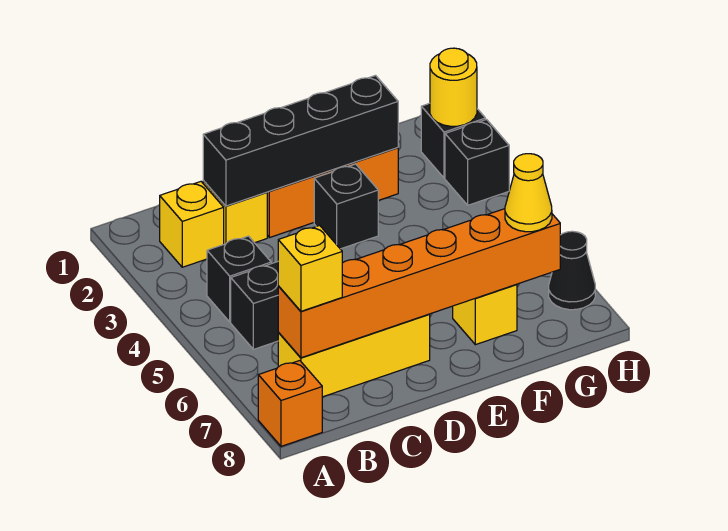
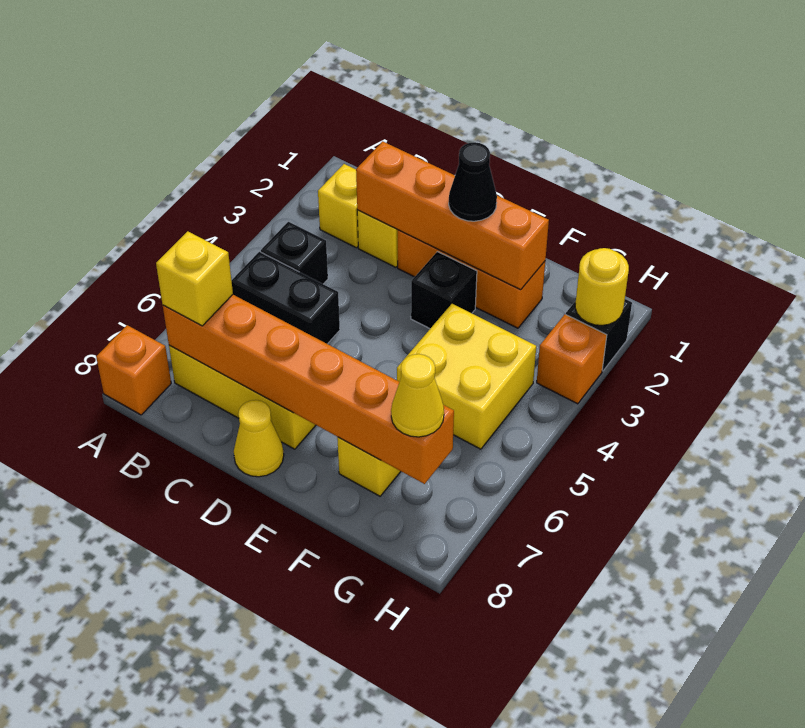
black 1x4 brick [203,76,398,206] -> orange 1x4 brick [356,141,549,290]
none -> yellow 1x1 cone [234,400,284,477]
none -> yellow 2x2 brick [397,304,536,449]
black 1x1 brick [445,120,509,205] -> orange 1x1 brick [537,314,607,404]
black 1x1 cone [549,231,595,310] -> black 1x1 cone moved to [449,142,497,221]

